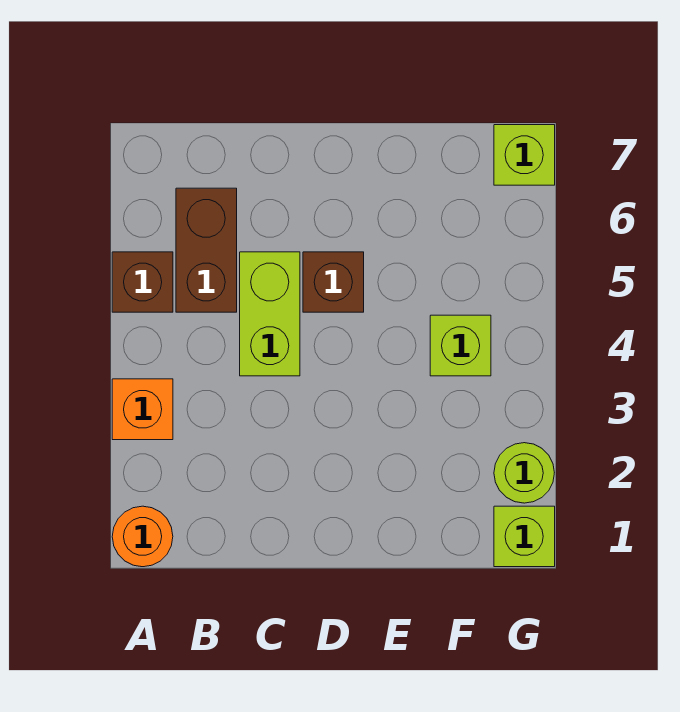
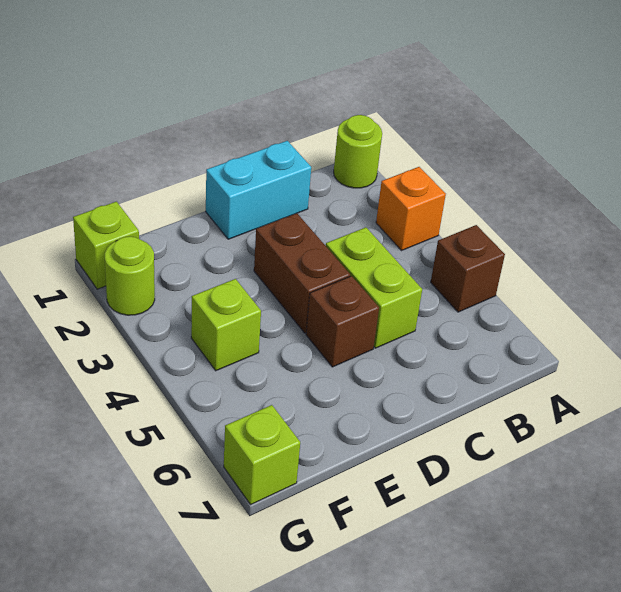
orange 1x1 round brick [112,506,173,567] -> lime 1x1 round brick [334,115,382,188]
brown 1x2 brick [176,188,237,312] -> brown 1x2 brick moved to [254,213,350,333]
none -> cyan 1x2 brick [206,141,311,239]

